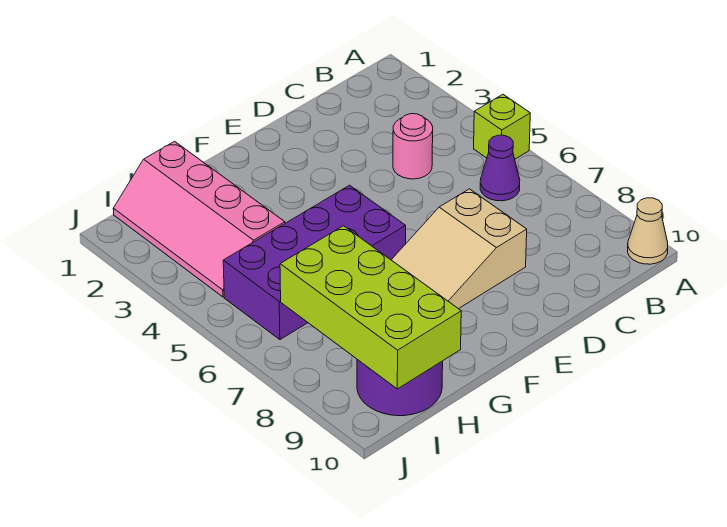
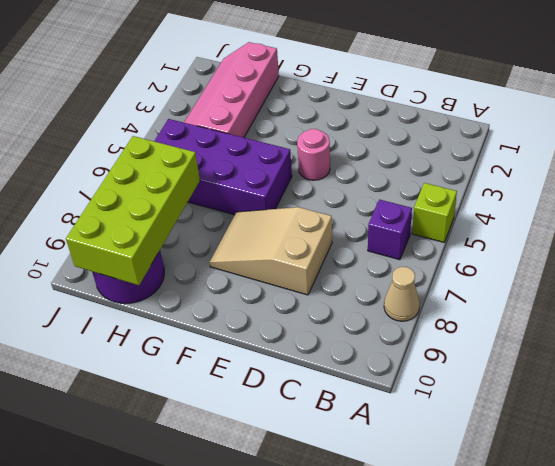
tan 1x1 cone [628,198,668,264] -> tan 1x1 cone moved to [384,267,420,321]
purple 1x1 cone [480,135,520,201] -> purple 1x1 brick [368,199,412,260]
pink 1x1 round brick [393,114,433,179] -> pink 1x1 round brick moved to [297,129,330,180]

